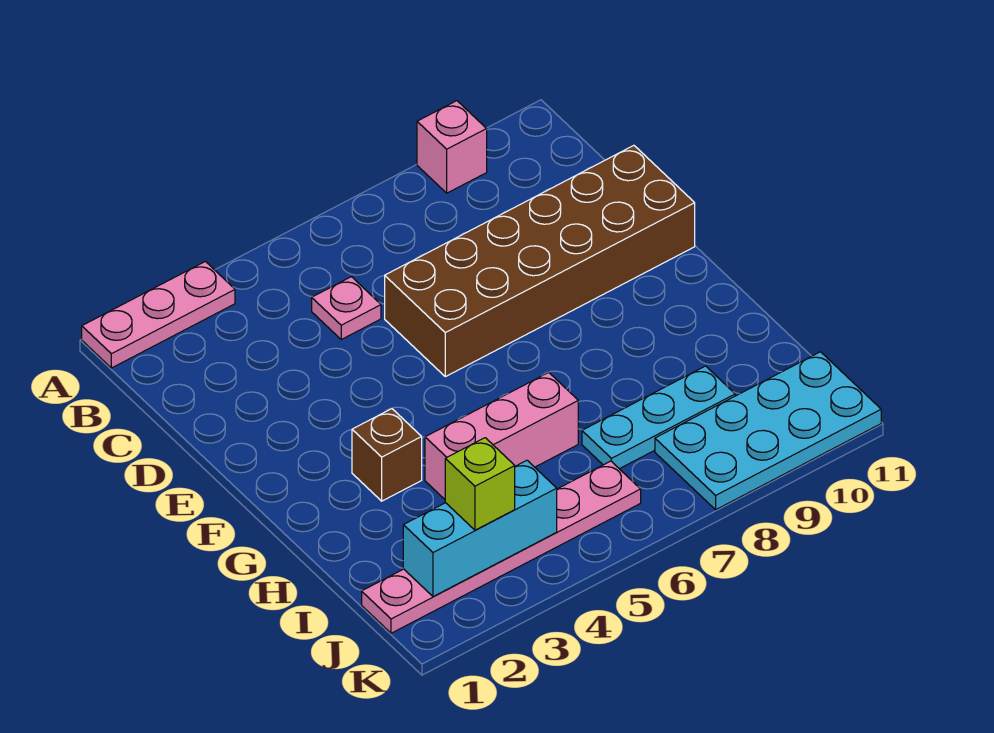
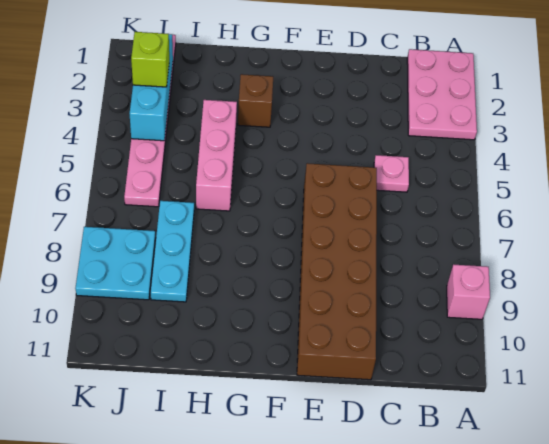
pink 1x3 plate [82,261,235,368] -> pink 2x3 plate [407,49,477,140]
cyan 2x4 plate [655,352,881,510] -> cyan 2x2 plate [75,227,156,300]

